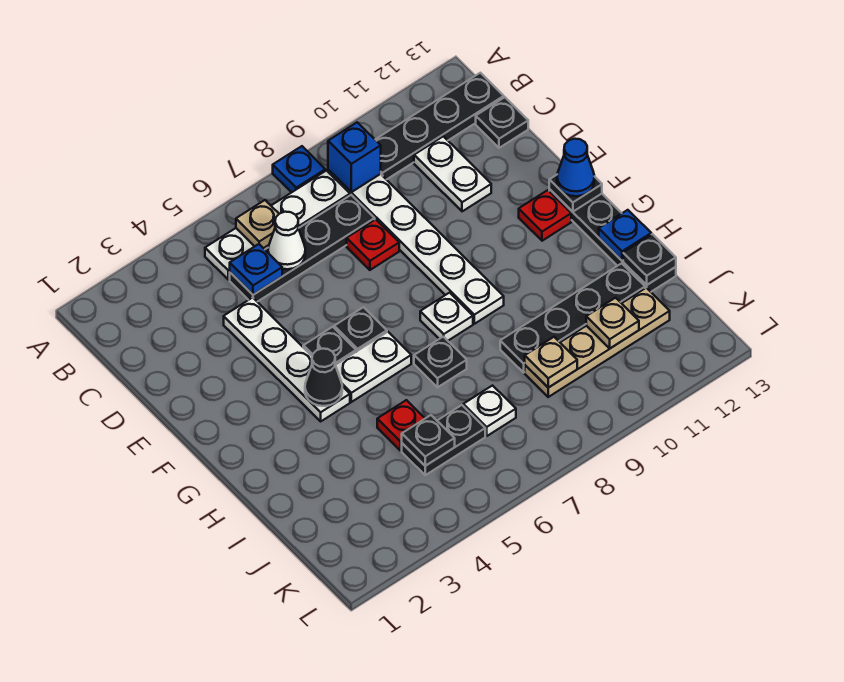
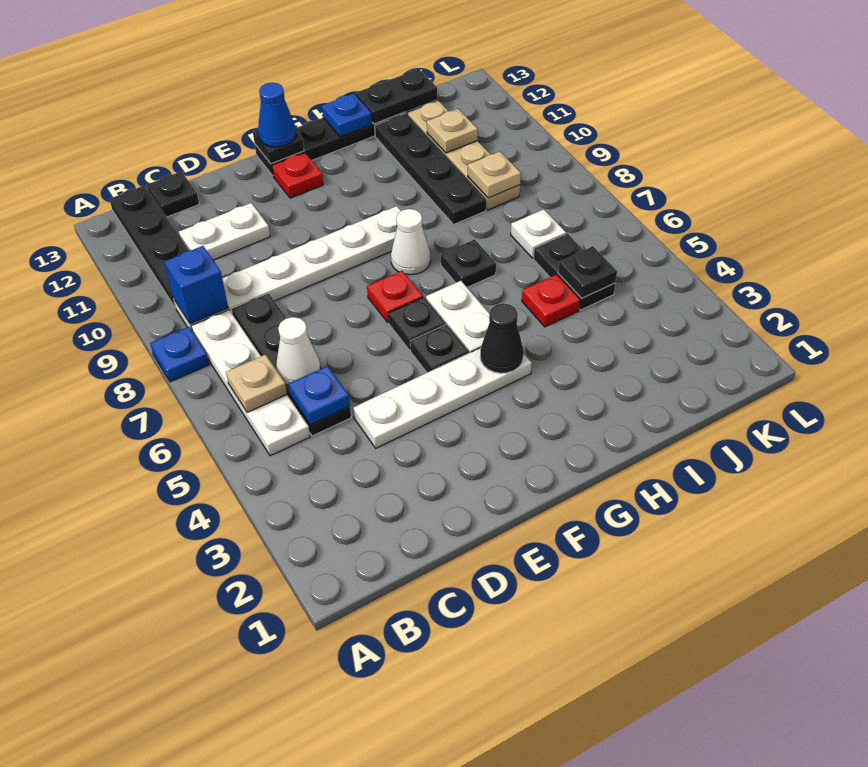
red 1x1 plate [347,219,399,270] -> red 1x1 plate moved to [367,271,423,323]
white 1x1 plate [420,293,473,341] -> white 1x1 cone [391,209,431,275]
black 1x1 plate [623,234,676,285] -> black 1x2 plate [355,69,438,124]

